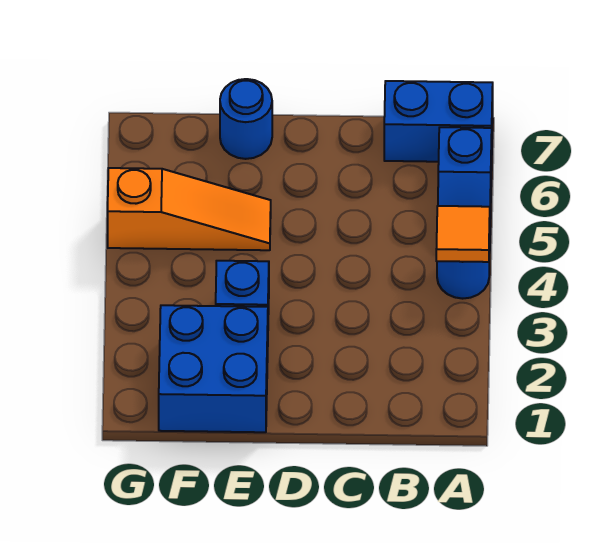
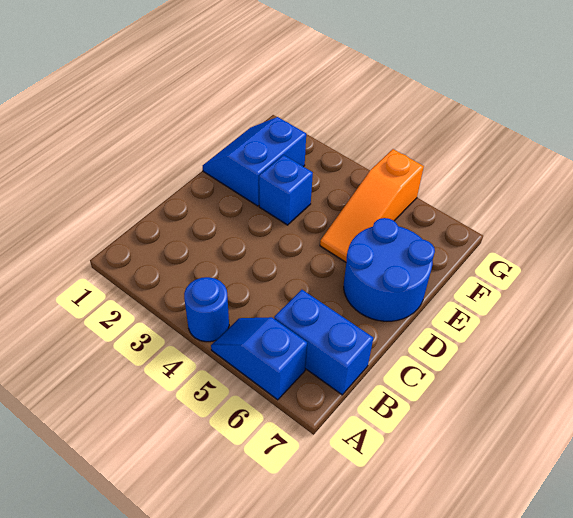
orange 1x1 tile [436,206,490,262] -> none
blue 1x2 brick [384,81,493,162] -> blue 1x2 brick turned to [274,290,373,395]
blue 2x2 brick [159,305,268,432] -> blue 2x2 slope [203,117,306,206]
blue 1x1 round brick [220,79,272,159] -> blue 2x2 round brick [344,218,435,321]

